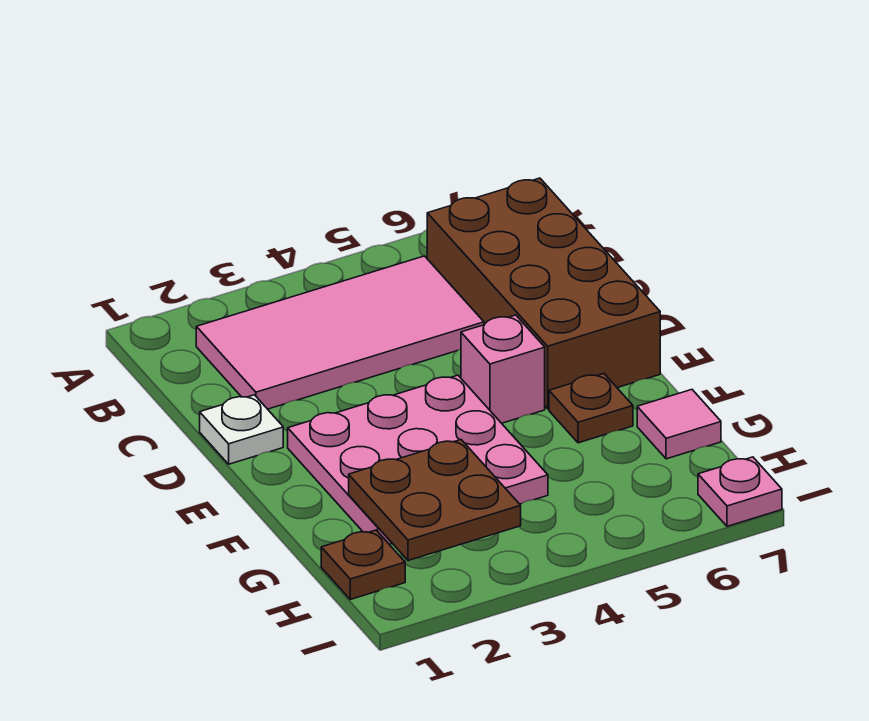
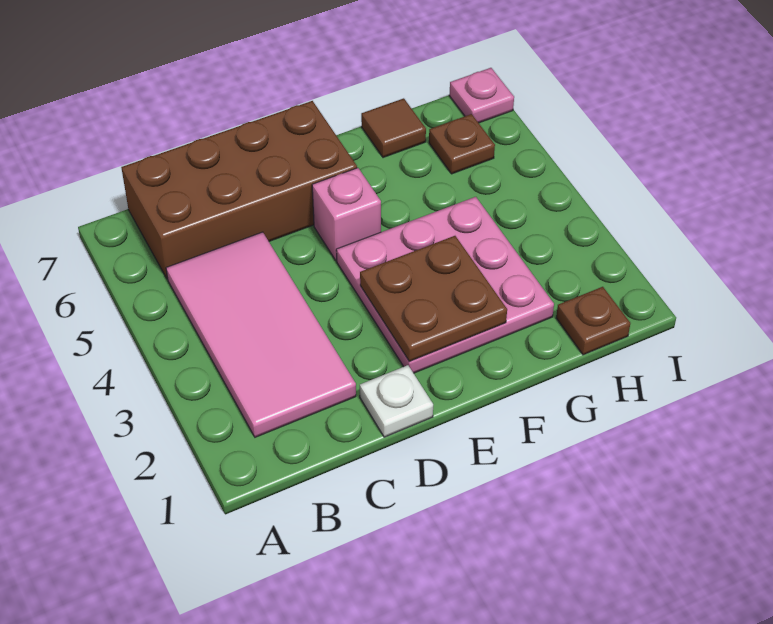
brown 1x1 plate [549,373,633,443] -> brown 1x1 plate moved to [429,114,495,174]
brown 2x2 plate [349,440,521,561] -> brown 2x2 plate moved to [360,236,507,361]
pink 1x1 tile [637,390,721,459] -> brown 1x1 tile [361,98,426,158]

